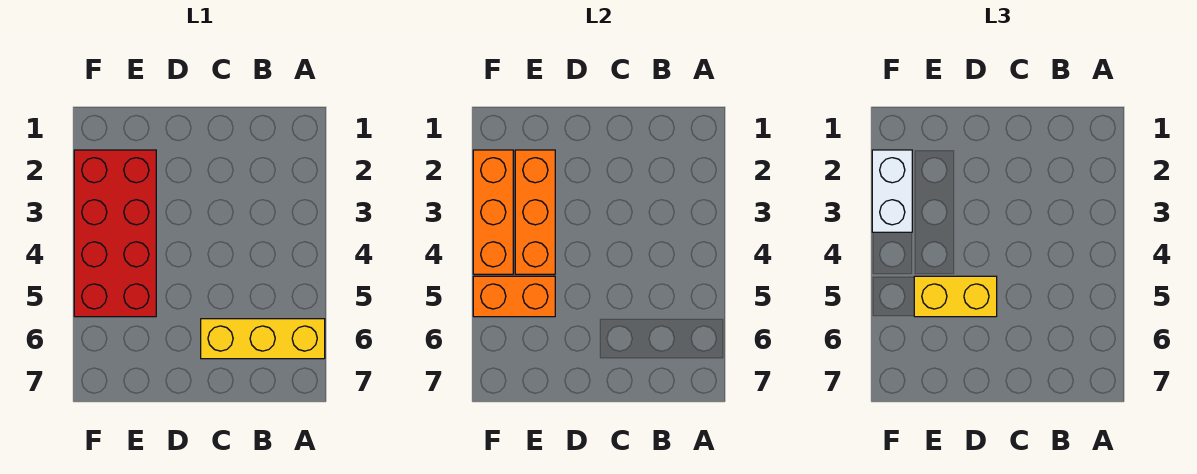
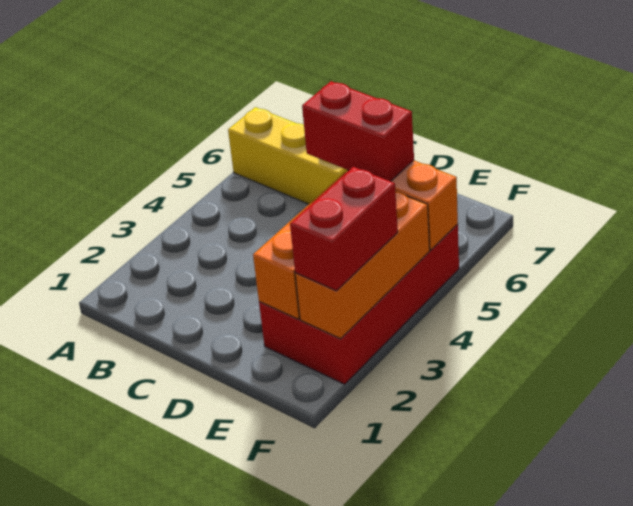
yellow 1x2 brick [914,276,997,317] -> red 1x2 brick [302,81,414,181]
white 1x2 brick [872,150,912,232] -> red 1x2 brick [290,167,398,291]

